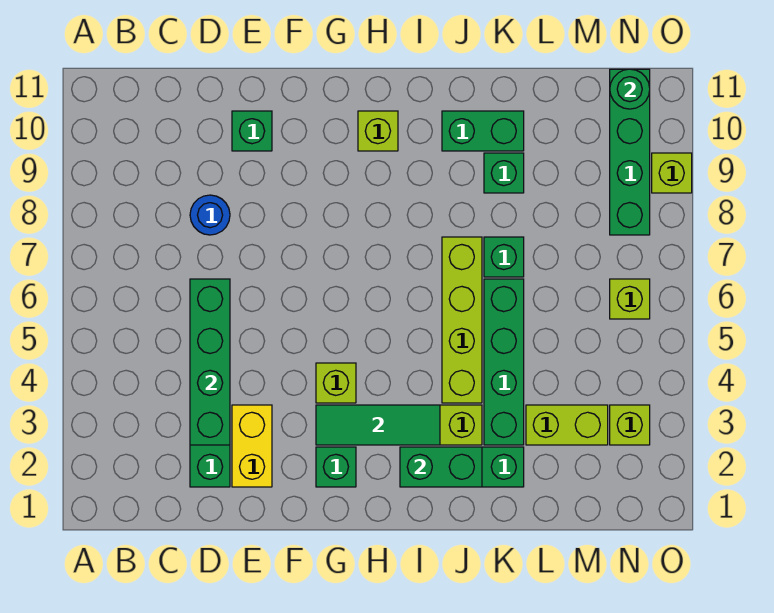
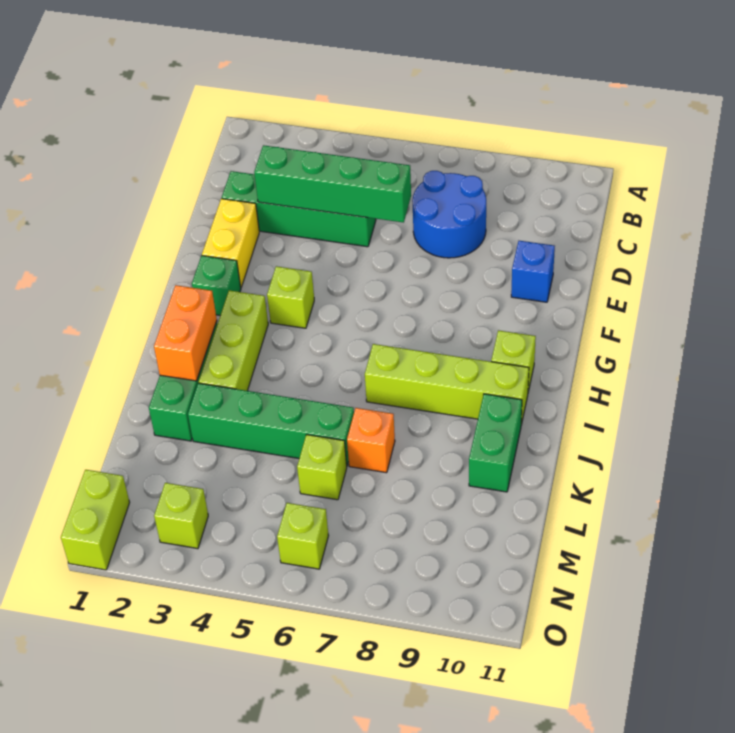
blue 1x1 round brick [190,195,230,235] -> blue 2x2 round brick [412,171,486,258]
yellow 1x2 brick [232,405,272,487] -> yellow 1x2 brick turned to [202,199,259,287]
green 1x1 brick [232,111,272,151] -> blue 1x1 brick [511,241,555,302]
green 1x3 tile [316,405,440,445] -> none
green 1x2 brick [400,447,482,487] -> orange 1x2 brick [154,285,217,381]
lime 1x4 brick [442,237,482,403] -> lime 1x4 brick moved to [365,344,529,425]
green 1x1 brick [484,237,524,277] -> orange 1x1 brick [347,408,395,473]
green 1x1 brick [484,153,524,193] -> none
lime 1x2 brick [526,405,608,445] -> lime 1x2 brick moved to [61,470,130,570]
green 1x4 brick [610,69,650,235] -> none
green 1x1 round brick [610,69,650,109] -> none
lime 1x1 brick [652,153,692,193] -> lime 1x1 brick moved to [297,435,347,500]

